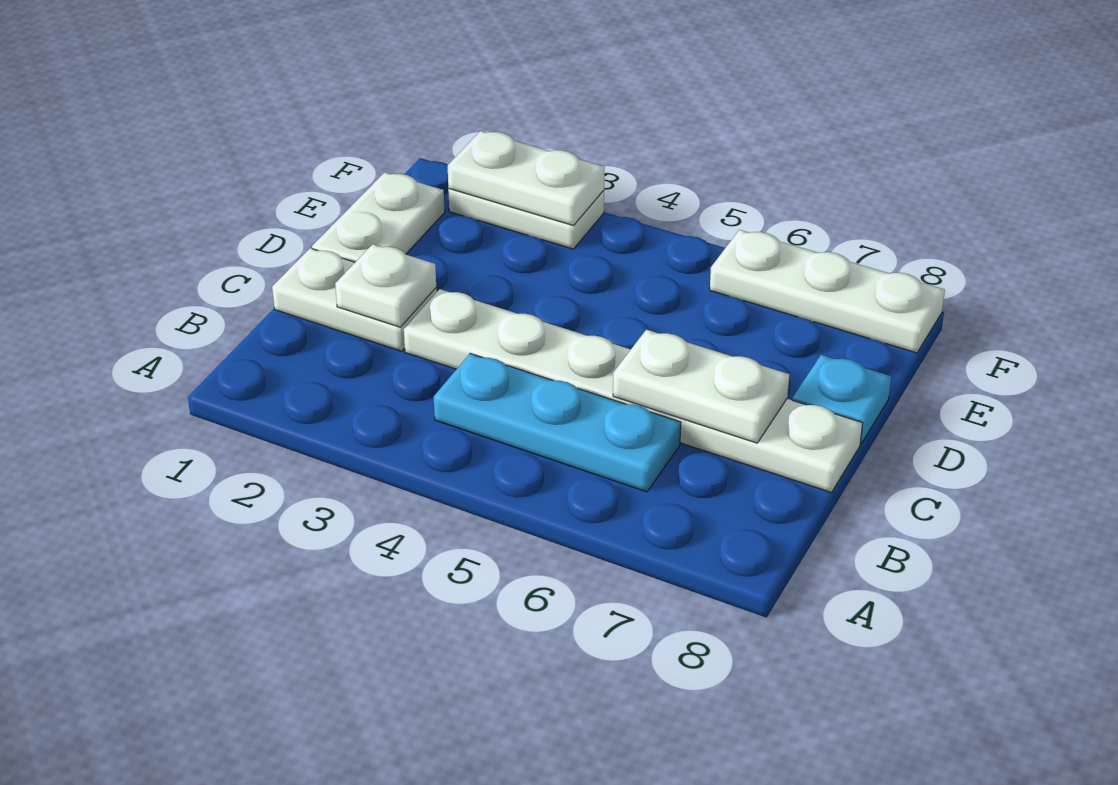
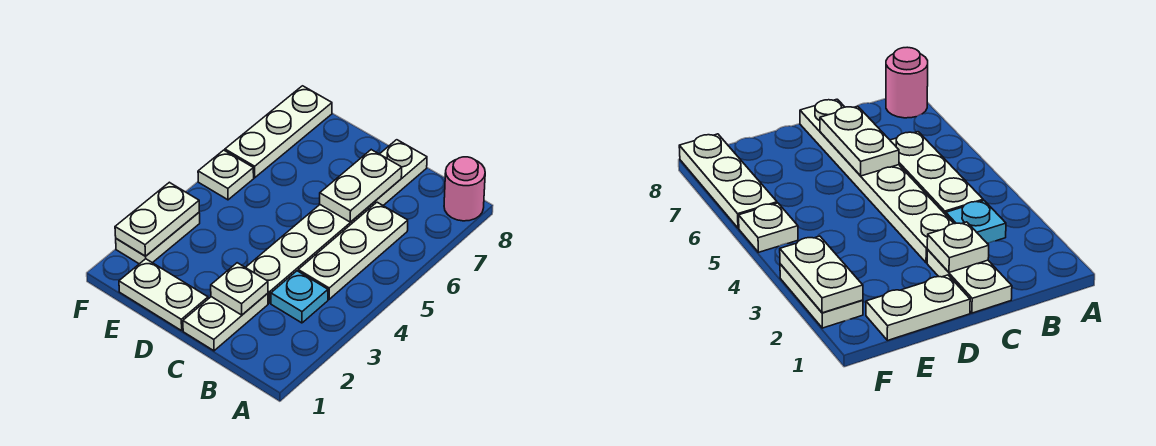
none -> pink 1x1 round brick [444,157,485,221]
cyan 1x3 plate [434,354,681,492] -> white 1x3 plate [298,202,408,299]
cyan 1x1 plate [792,355,891,444] -> cyan 1x1 plate moved to [271,271,328,323]
none -> white 1x1 plate [198,150,254,200]

